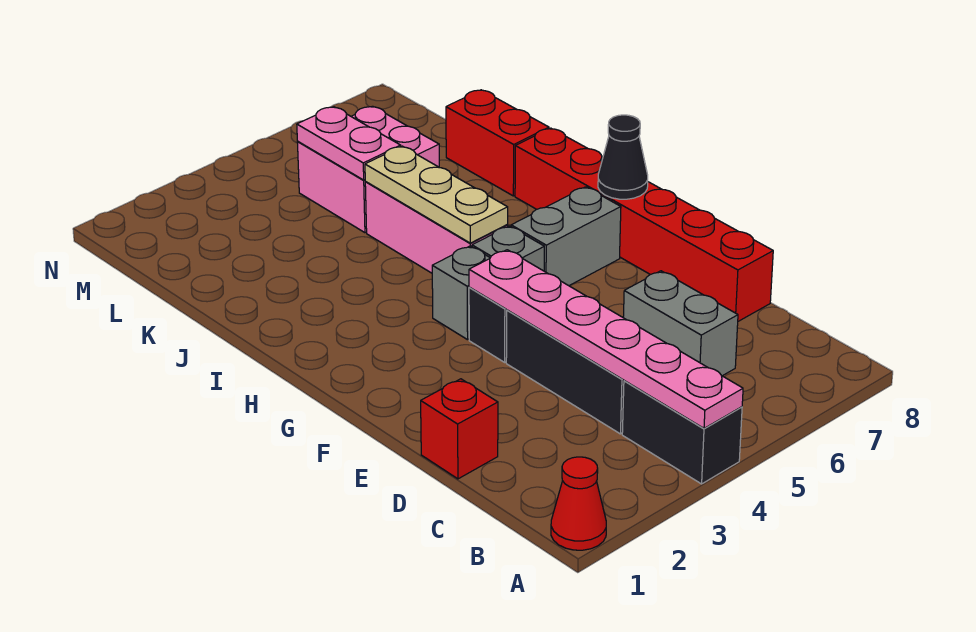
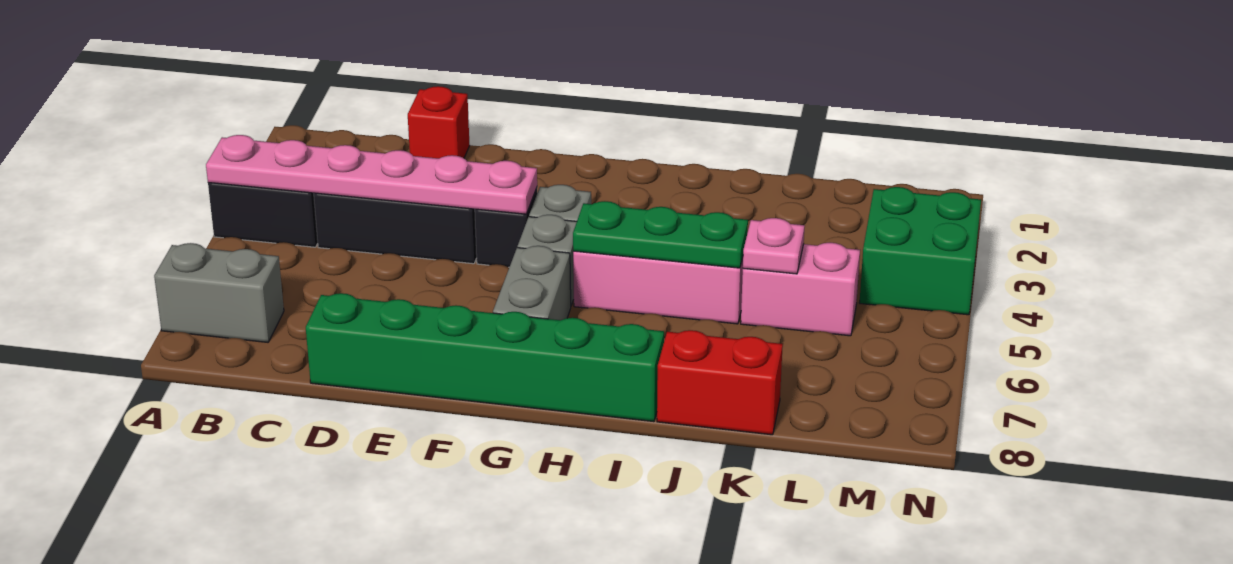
red 1x1 cone [551,457,606,550] -> none
grey 1x2 brick [623,271,738,376] -> grey 1x2 brick moved to [154,243,284,342]
red 1x6 brick [515,128,773,321] -> green 1x6 brick [306,293,664,422]
black 1x1 cone [598,115,648,199] -> none
tan 1x3 plate [365,146,508,243] -> green 1x3 plate [573,201,748,268]
pink 2x2 brick [297,106,439,233] -> pink 1x2 brick [741,243,860,336]
pink 1x2 plate [297,107,401,180] -> pink 1x1 plate [743,218,805,274]
none -> green 2x2 brick [859,187,981,315]

